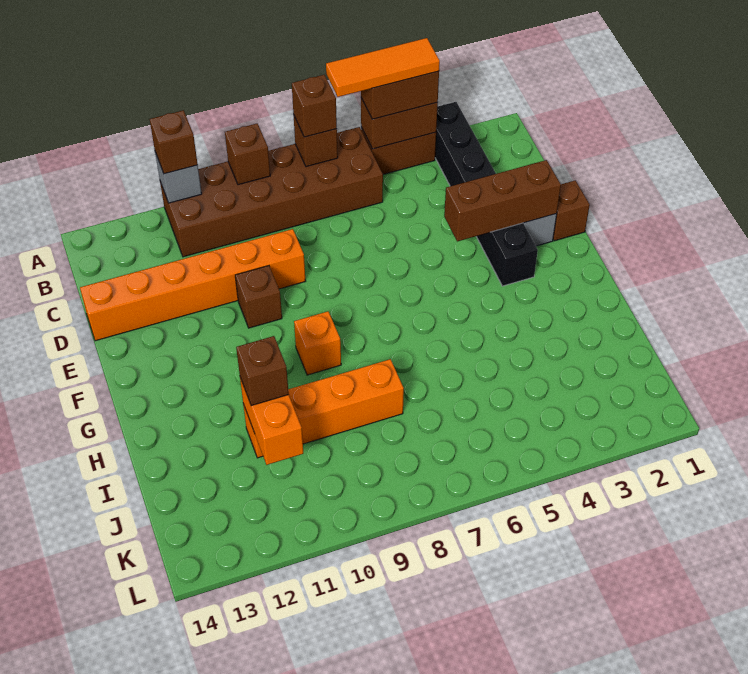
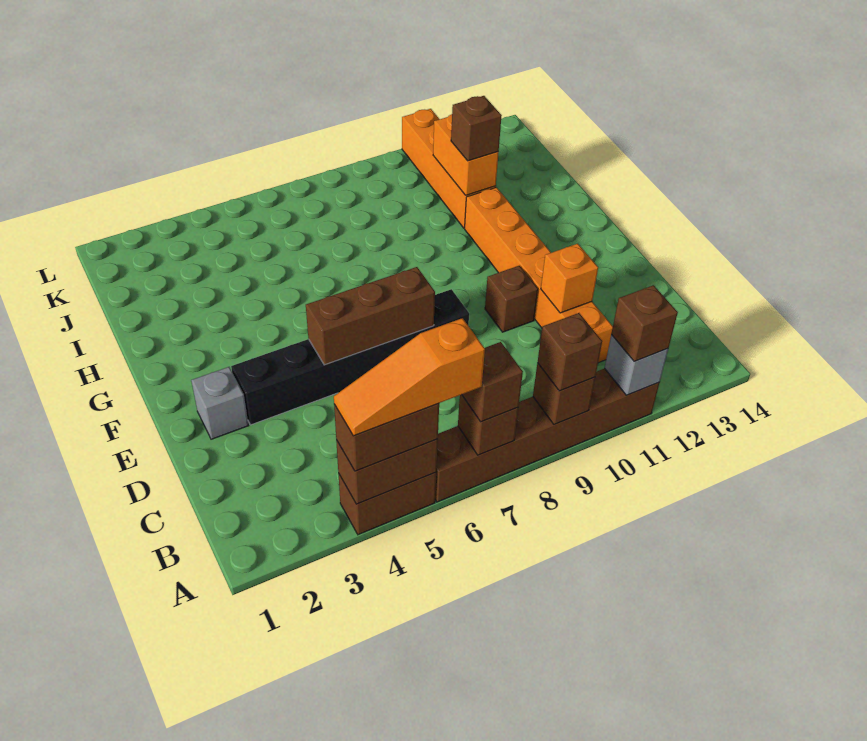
black 1x6 brick [435,102,538,286] -> black 1x6 brick turned to [231,289,469,425]
orange 1x3 tile [326,38,440,97] -> orange 1x3 slope [334,318,485,436]
brown 2x6 brick [160,127,383,257] -> brown 1x6 brick [435,368,660,502]
orange 1x6 brick [80,229,305,341] -> orange 1x6 brick turned to [465,187,613,363]
brown 1x1 brick [553,180,590,241] -> brown 1x1 brick moved to [537,313,602,391]
brown 1x3 brick [444,160,561,241] -> brown 1x3 brick moved to [306,267,435,365]
orange 1x1 brick [294,311,341,375] -> orange 1x1 brick moved to [541,244,598,313]
orange 1x4 brick [243,359,404,458] -> orange 1x4 brick turned to [402,109,496,228]

